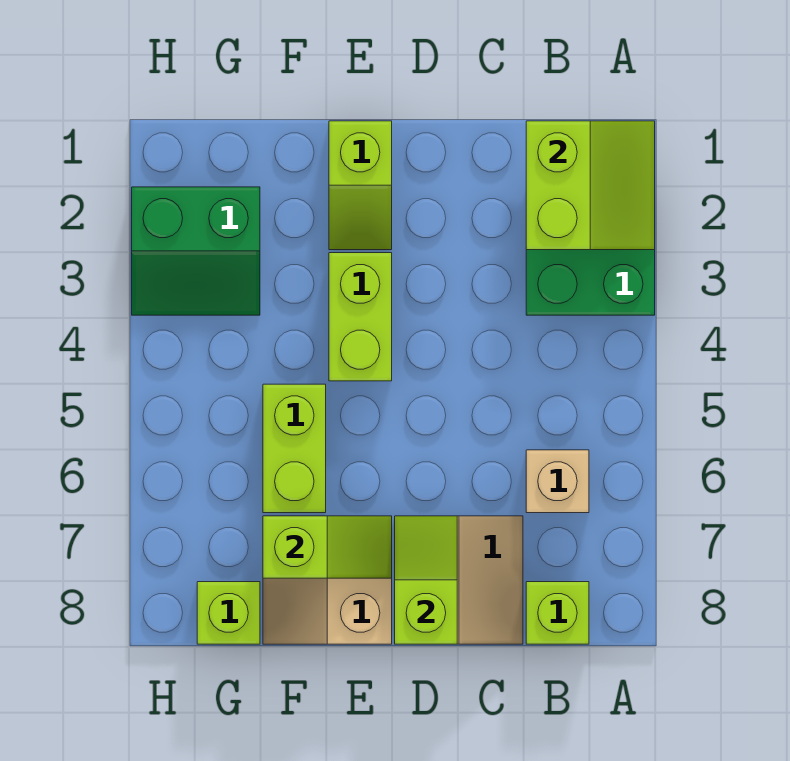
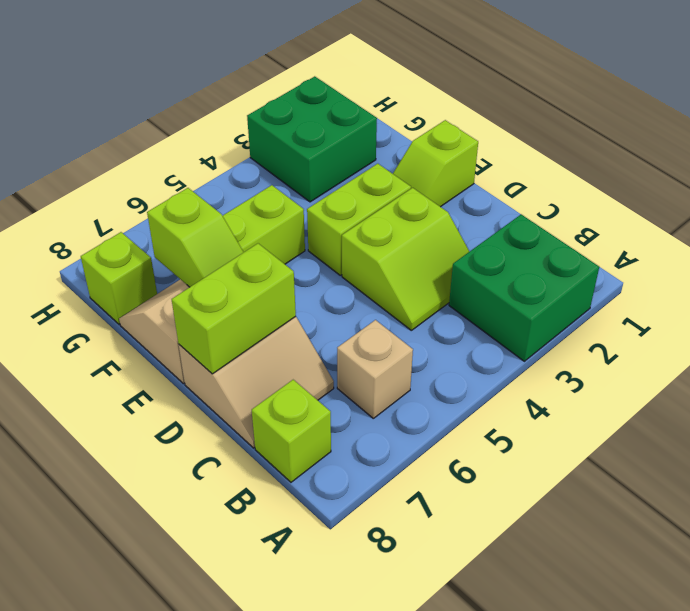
lime 2x2 slope [526,121,655,250] -> lime 2x2 slope moved to [342,188,470,330]
lime 1x2 slope [395,516,457,644] -> lime 1x2 brick [172,243,296,374]
green 2x2 slope [132,187,260,315] -> green 2x2 brick [247,76,377,202]

